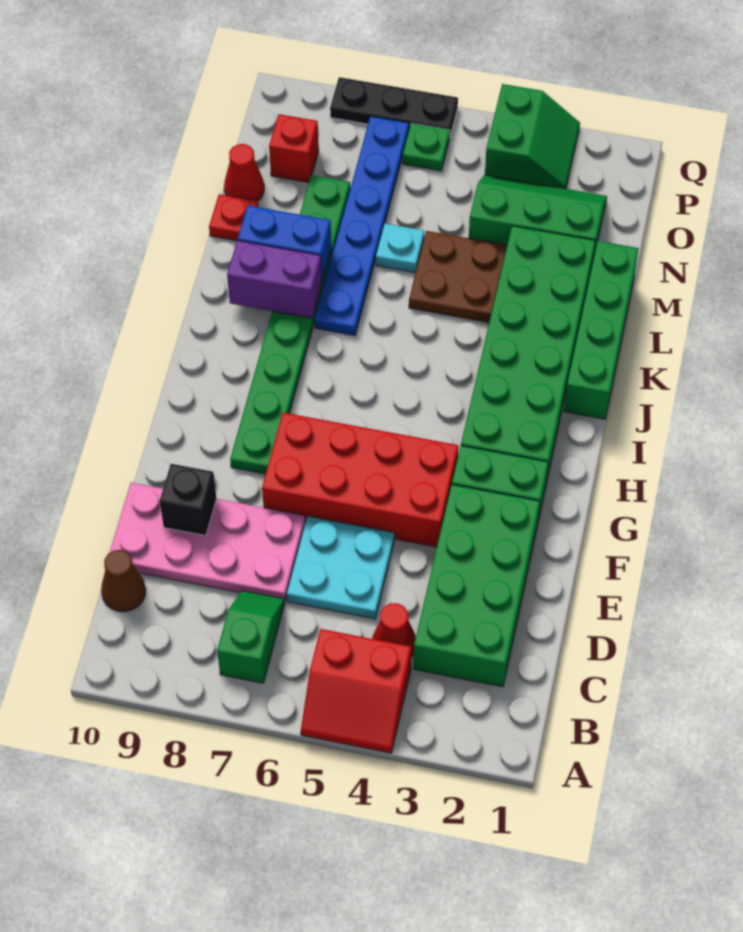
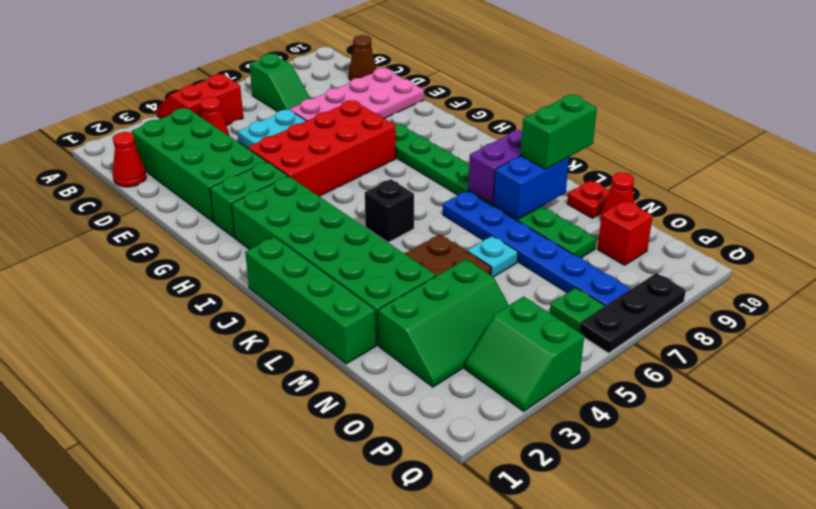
none -> red 1x1 cone [113,132,147,187]
black 1x1 brick [160,464,217,536] -> black 1x1 brick moved to [365,179,414,242]
none -> green 1x2 brick [521,95,597,169]

